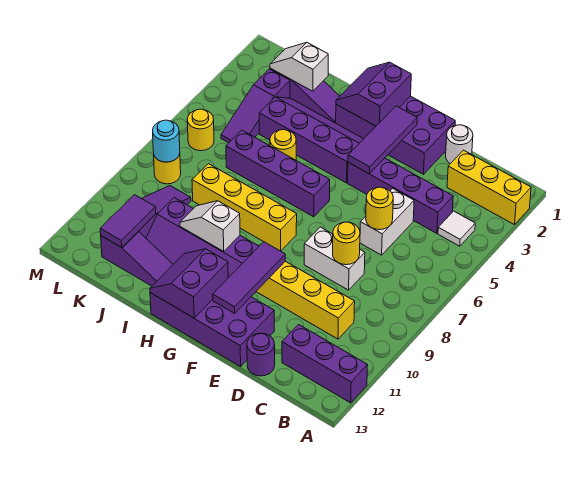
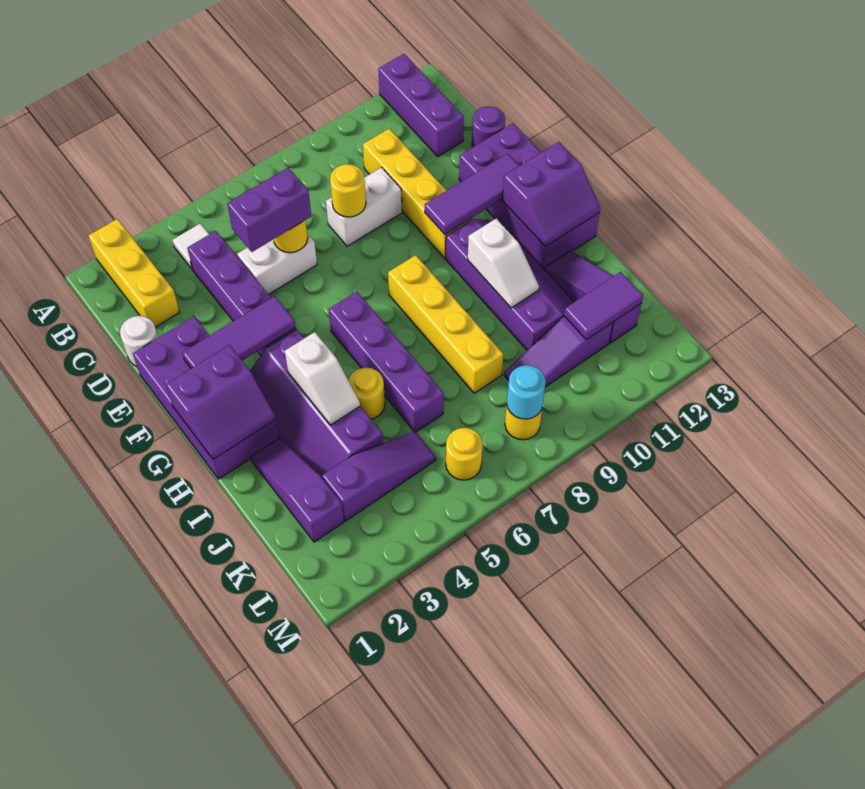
none -> purple 1x2 brick [227,168,311,252]
white 1x2 brick [304,227,365,290] -> white 1x2 brick turned to [326,167,402,246]
white 1x2 slope [270,43,328,91] -> white 1x2 slope moved to [285,332,360,425]

